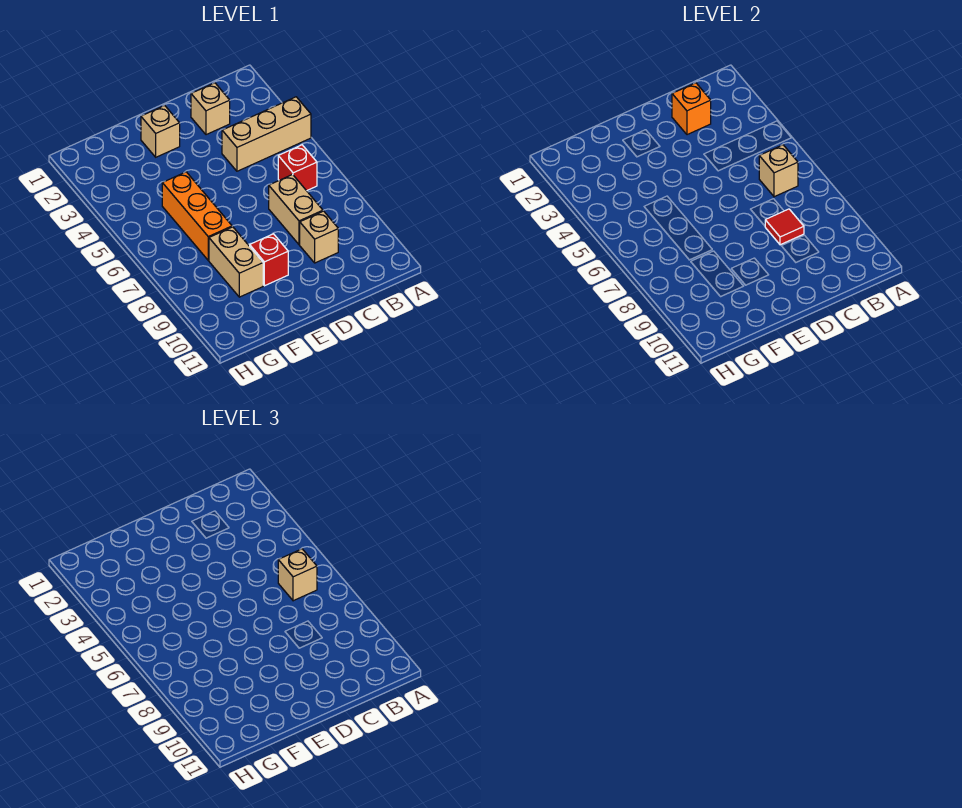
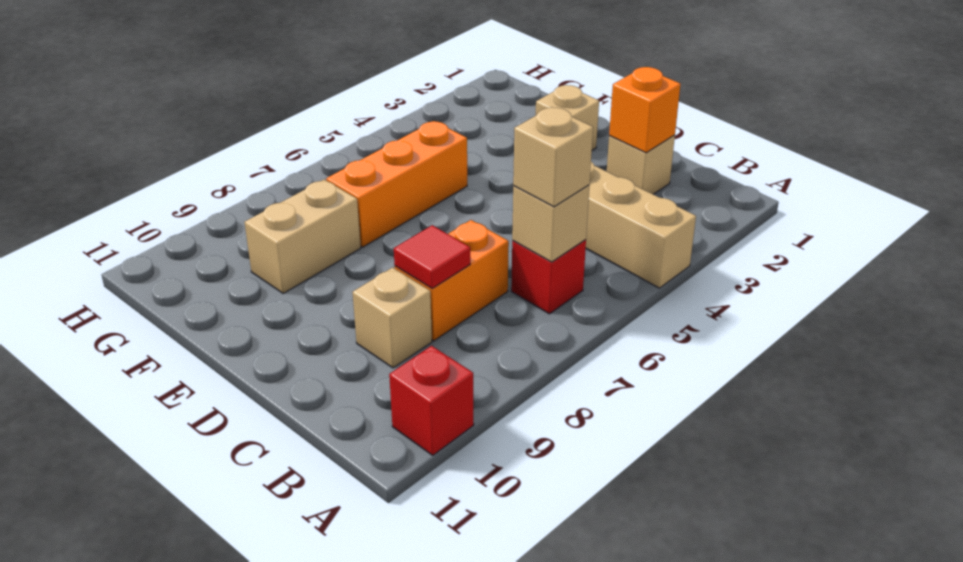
tan 1x2 brick [269,175,323,245] -> orange 1x2 brick [395,220,509,341]
red 1x1 brick [250,234,288,286] -> red 1x1 brick moved to [389,346,474,455]

